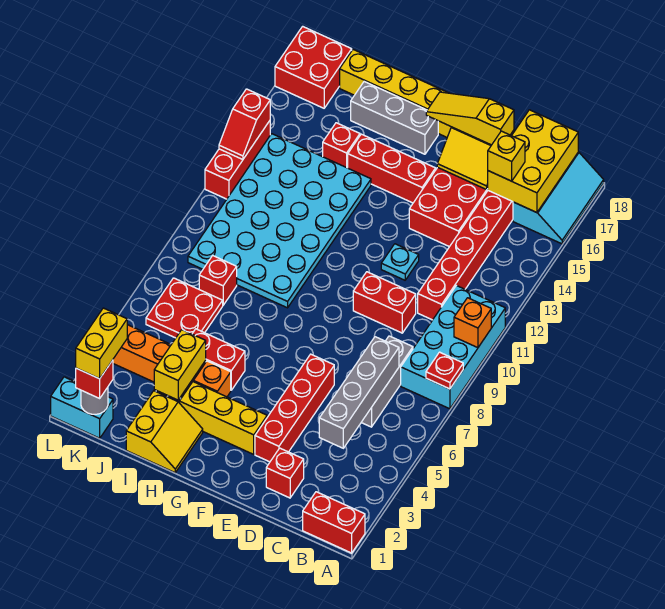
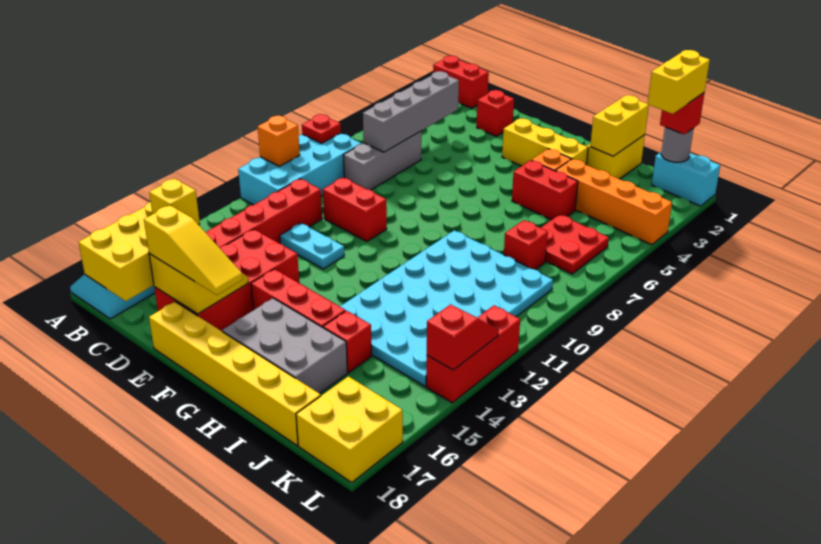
red 1x4 brick [255,354,334,462] -> none
cyan 1x1 plate [381,244,419,280] -> cyan 1x2 plate [280,223,344,269]
grey 1x3 brick [351,82,438,154] -> grey 2x3 brick [222,298,348,394]
yellow 1x2 brick [154,330,206,400] -> yellow 1x2 brick moved to [590,95,649,156]
red 2x2 brick [275,26,352,108] -> yellow 2x2 brick [296,376,403,482]

